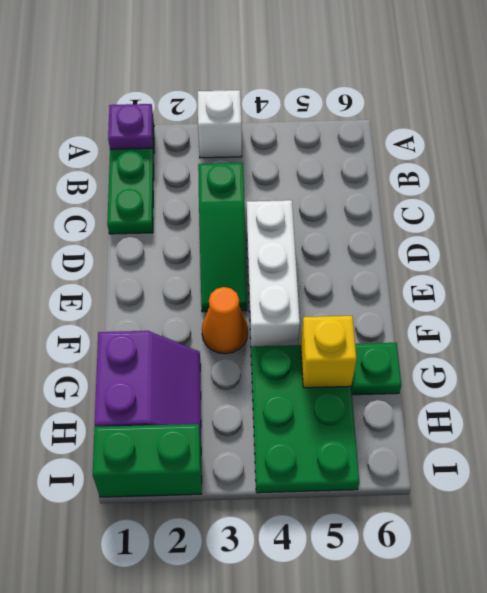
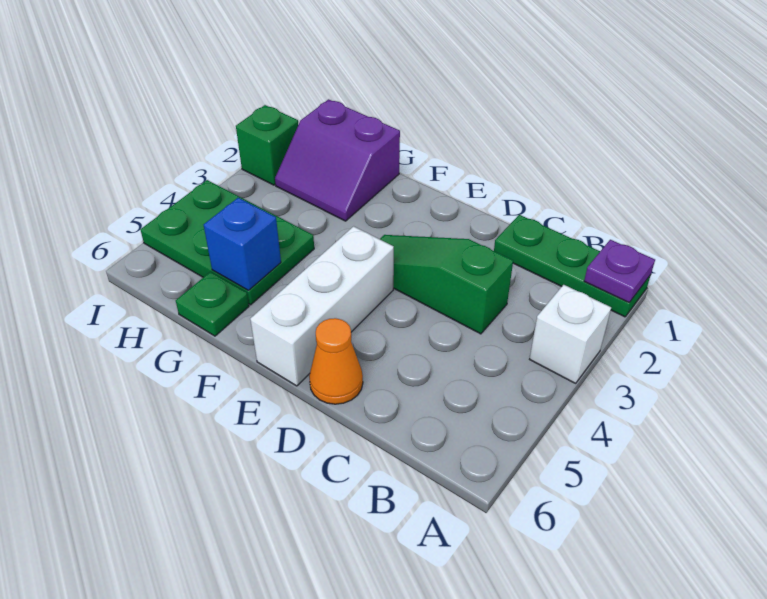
white 1x3 brick [247,200,300,347] -> white 1x3 brick turned to [250,226,394,386]
orange 1x1 cone [202,287,248,354] -> orange 1x1 cone moved to [309,318,363,404]
yellow 1x1 brick [301,316,357,388] -> blue 1x1 brick [204,198,281,290]
green 1x2 brick [93,424,202,497] -> green 1x1 brick [236,105,298,185]

